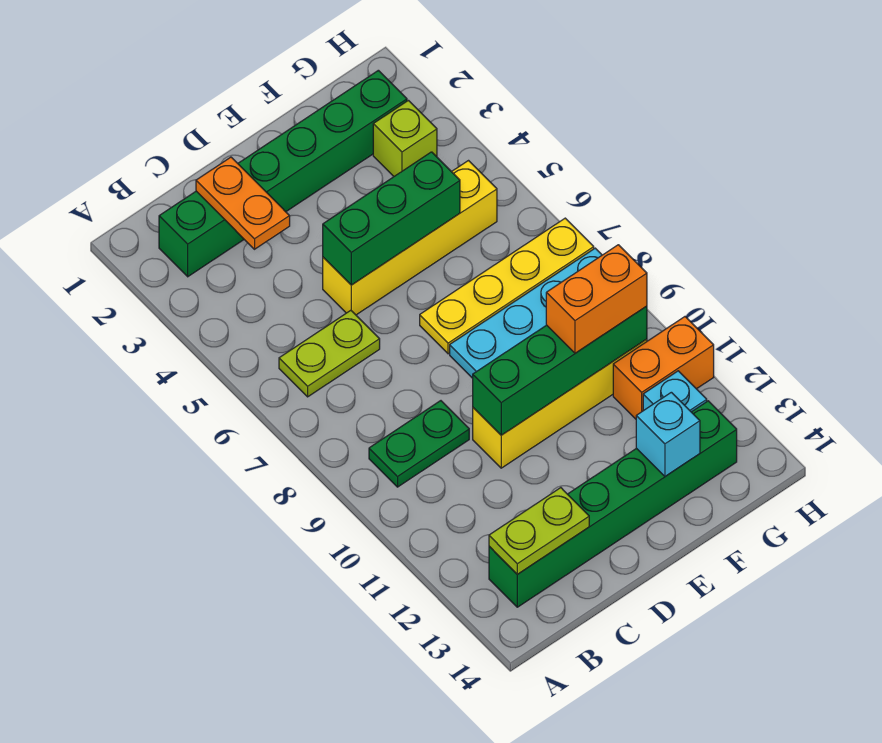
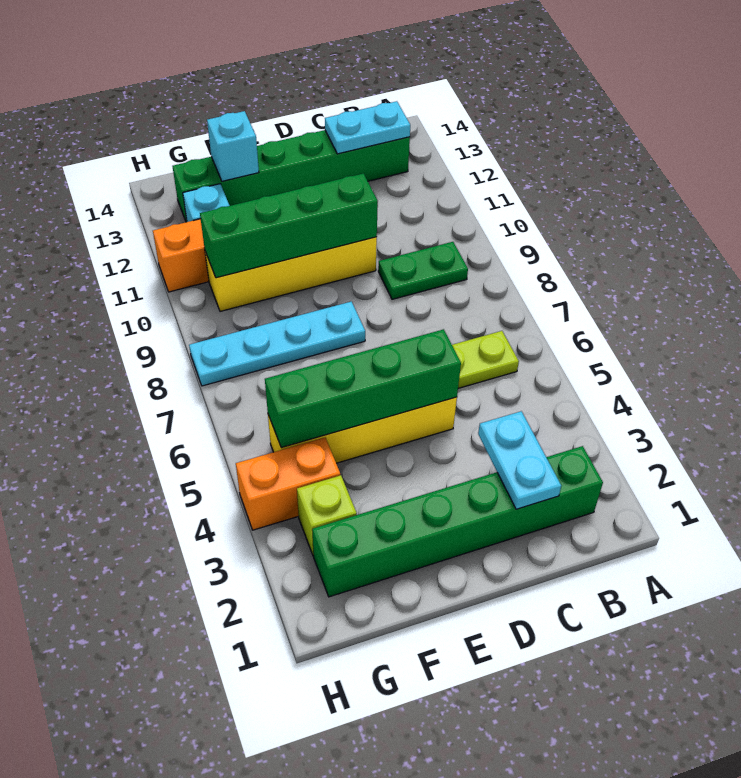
lime 1x2 plate [489,488,589,574] -> cyan 1x2 plate [325,101,410,154]
orange 1x2 plate [196,157,290,249] -> cyan 1x2 plate [478,411,561,509]
green 1x3 brick [323,152,460,285] -> green 1x4 brick [265,329,461,448]
yellow 1x4 plate [420,218,594,354] -> none
orange 1x2 brick [546,245,647,353] -> orange 1x2 brick moved to [236,438,340,530]

